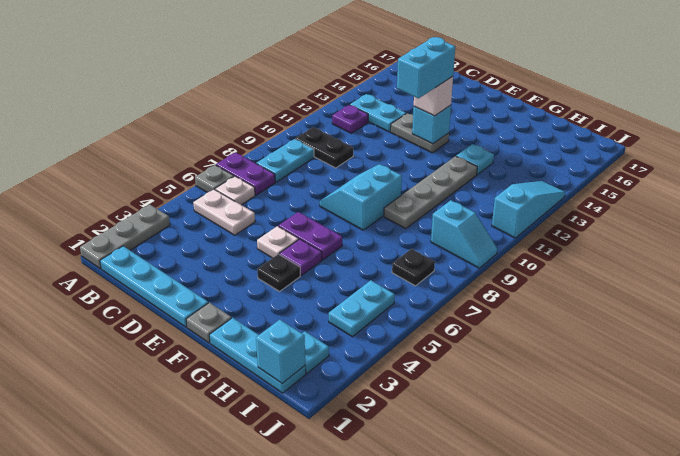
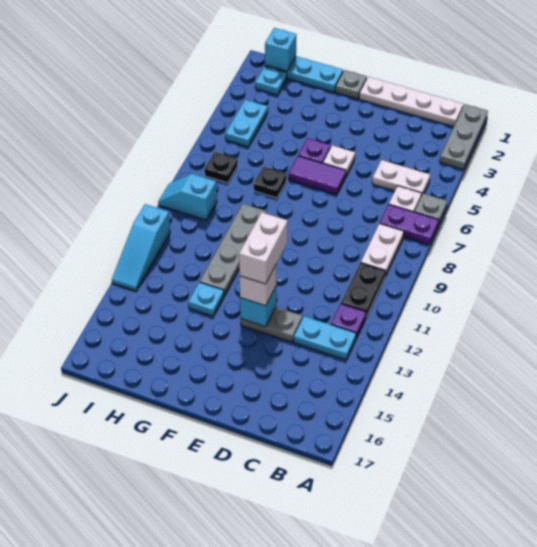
cyan 1x4 plate [100,246,208,327] -> white 1x4 plate [359,77,463,127]
cyan 1x2 plate [256,139,314,182] -> white 1x2 plate [361,224,404,275]
black 1x2 plate [296,127,353,168] -> black 1x2 plate turned to [341,263,385,316]
purple 1x2 plate [279,212,342,260] -> purple 1x2 tile [288,156,346,195]
cyan 2x2 slope [320,164,402,230] -> none
cyan 1x2 brick [397,37,455,98] -> white 1x2 brick [239,212,288,284]
black 1x1 plate [257,254,300,291] -> black 1x1 plate moved to [254,167,287,198]

